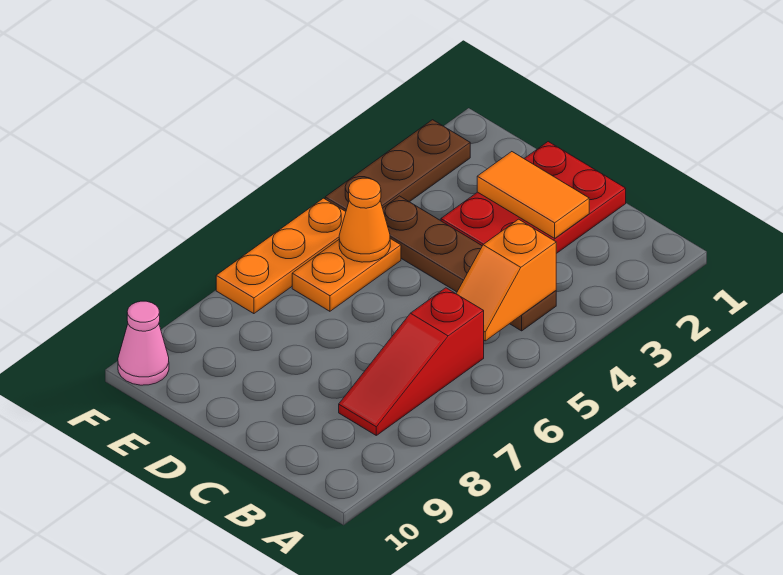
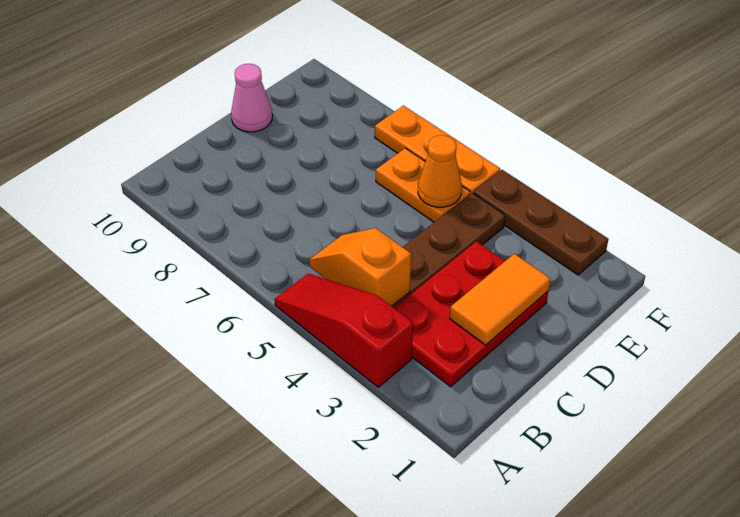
red 1x3 slope [339,288,484,435] -> red 1x3 slope moved to [275,274,413,387]
red 2x3 plate [441,142,626,254] -> red 2x3 plate turned to [394,241,548,387]
pink 1x1 cone [118,301,169,385] -> pink 1x1 cone moved to [231,64,272,132]

